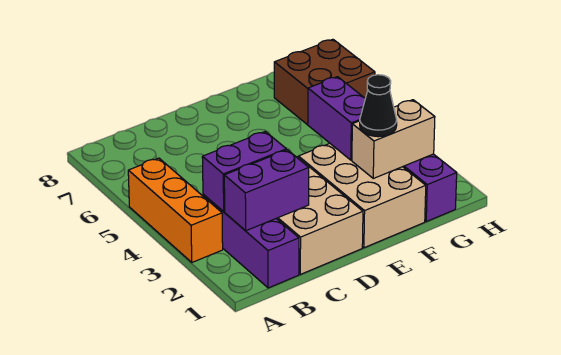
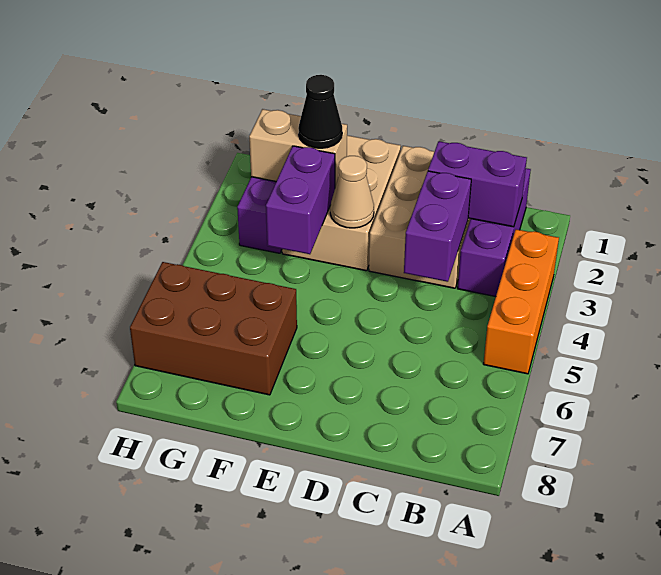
purple 1x2 brick [202,132,286,212] -> purple 1x2 brick turned to [404,171,471,282]
none -> tan 1x1 cone [330,156,374,228]
brown 2x2 brick [274,39,375,125] -> brown 2x3 brick [130,262,297,395]

